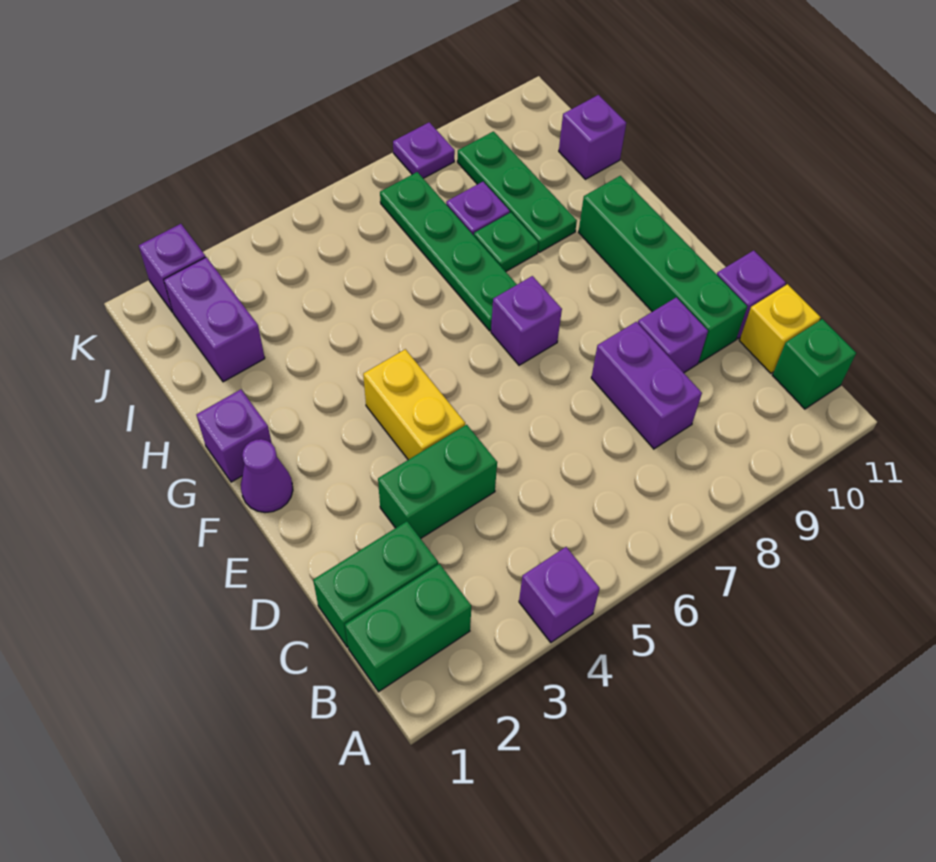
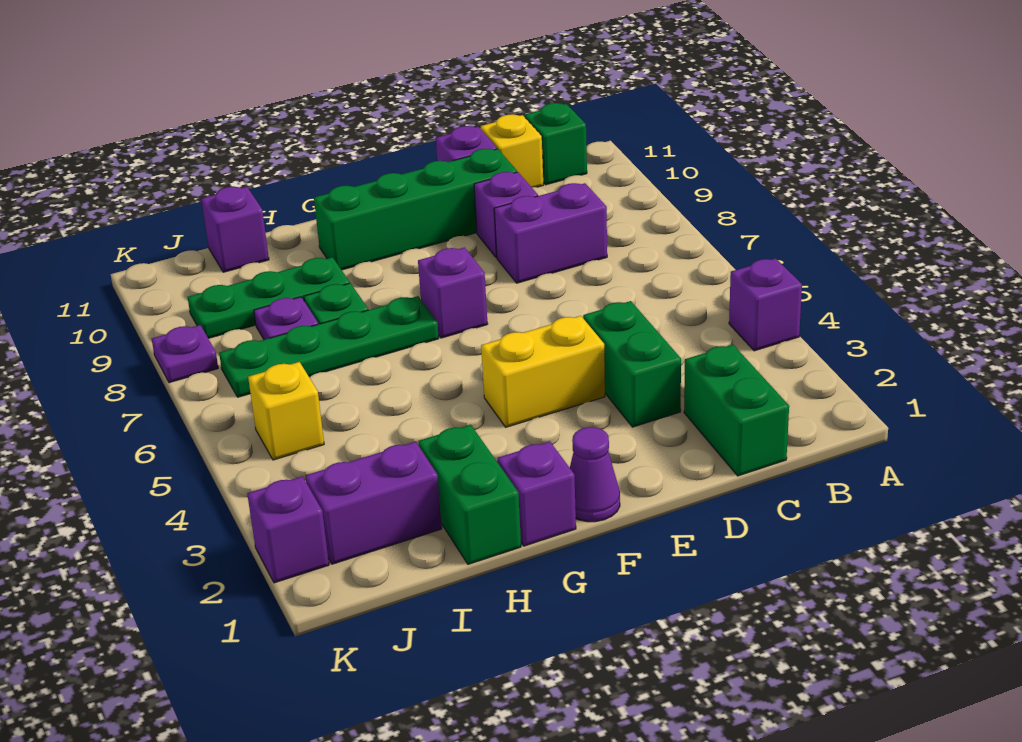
green 1x2 brick [345,564,471,692] -> green 1x2 brick moved to [419,425,521,564]
none -> yellow 1x1 brick [248,362,324,460]

